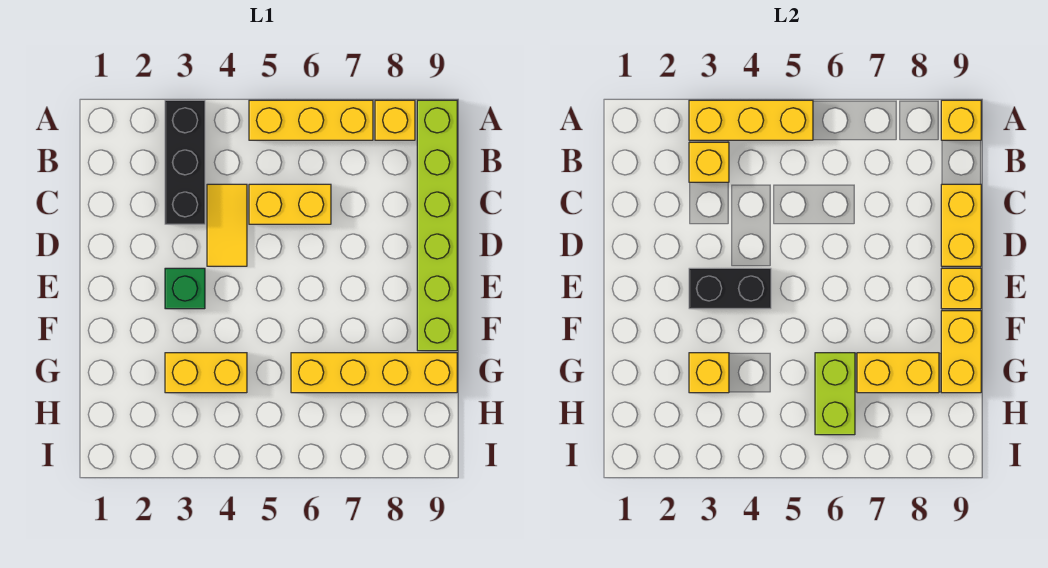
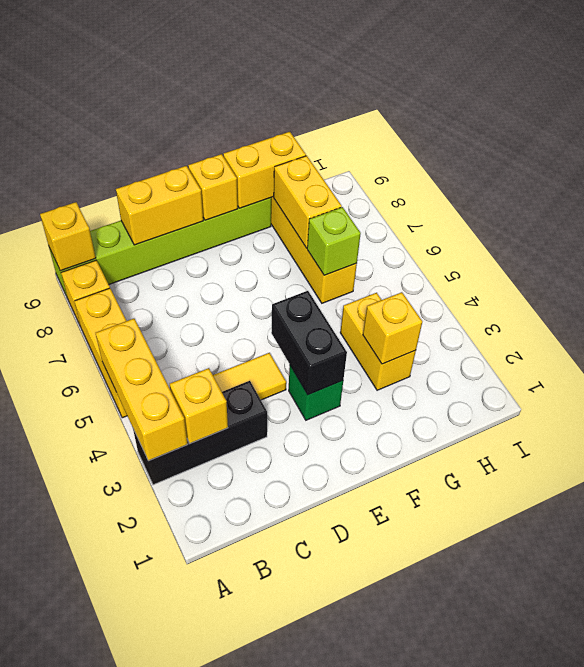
yellow 1x2 brick [249,184,331,224] -> none
lime 1x2 brick [815,353,855,435] -> lime 1x1 brick [307,207,361,275]

